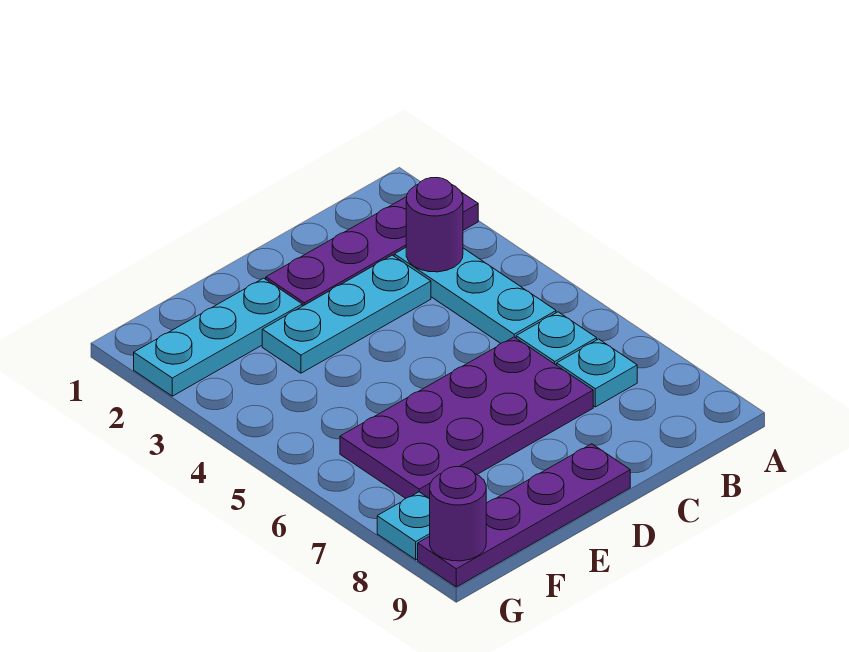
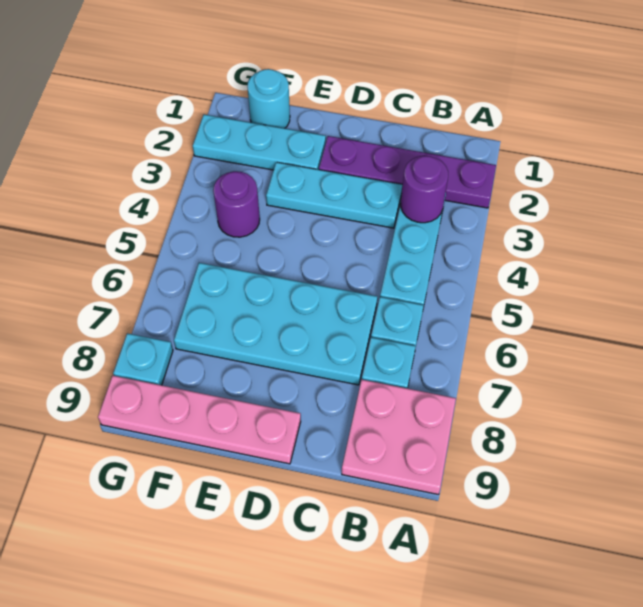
none -> pink 2x2 plate [342,380,456,494]
purple 2x4 plate [340,337,593,499] -> cyan 2x4 plate [174,263,377,385]
purple 1x4 plate [418,444,630,587] -> pink 1x4 plate [98,376,301,464]
none -> cyan 1x1 round brick [247,69,290,128]
purple 1x1 round brick [430,467,486,561] -> purple 1x1 round brick moved to [213,171,260,237]

